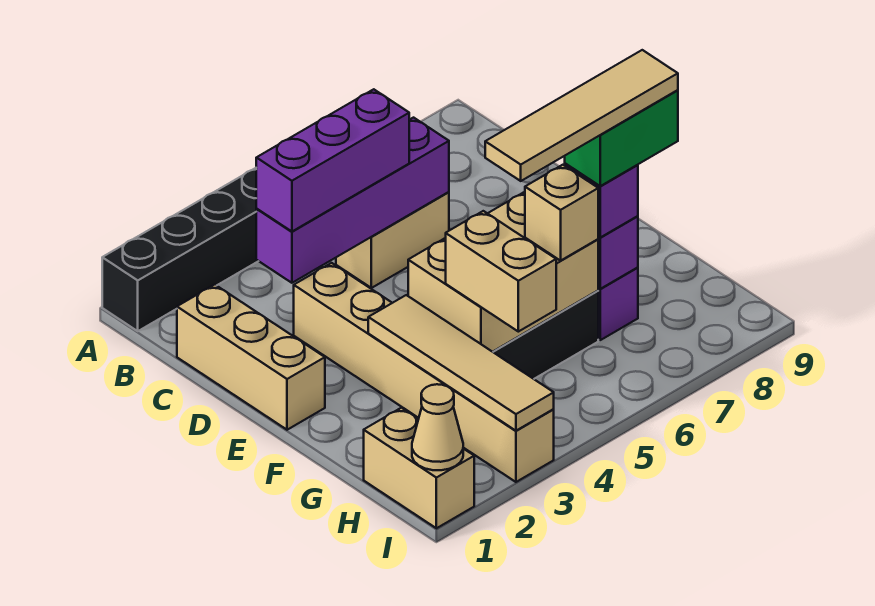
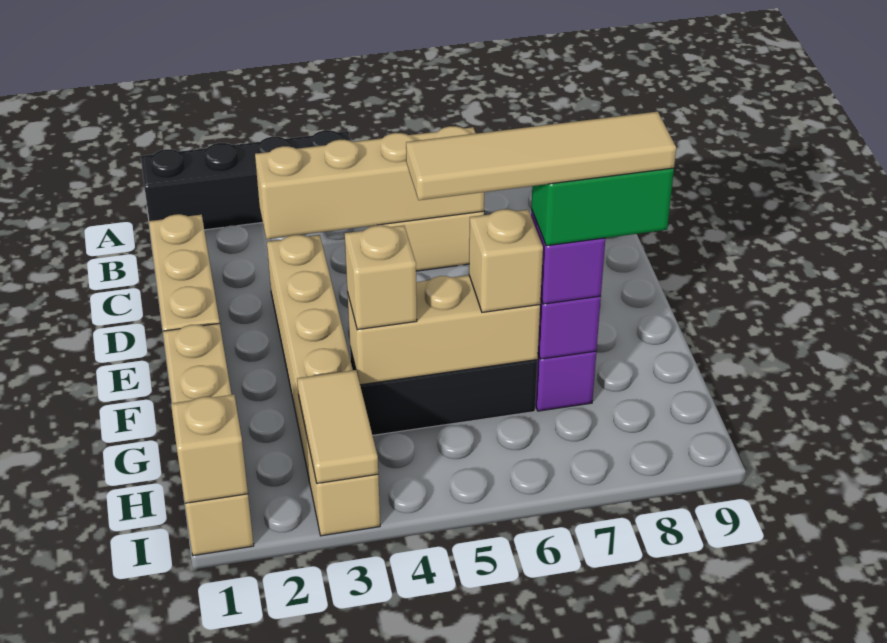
purple 1x4 brick [256,118,449,283] -> tan 1x4 brick [255,126,484,239]
purple 1x3 brick [256,89,409,231] -> none
tan 1x4 tile [368,295,554,431] -> tan 1x2 tile [297,370,378,483]
tan 2x3 brick [408,192,598,352] -> tan 1x3 brick [347,275,540,385]
tan 1x2 brick [446,211,556,332] -> tan 1x1 brick [345,225,417,330]
tan 1x2 brick [364,408,474,528] -> tan 1x4 brick [163,323,254,556]
tan 1x1 cone [412,384,463,470] -> tan 1x1 brick [171,395,248,503]

